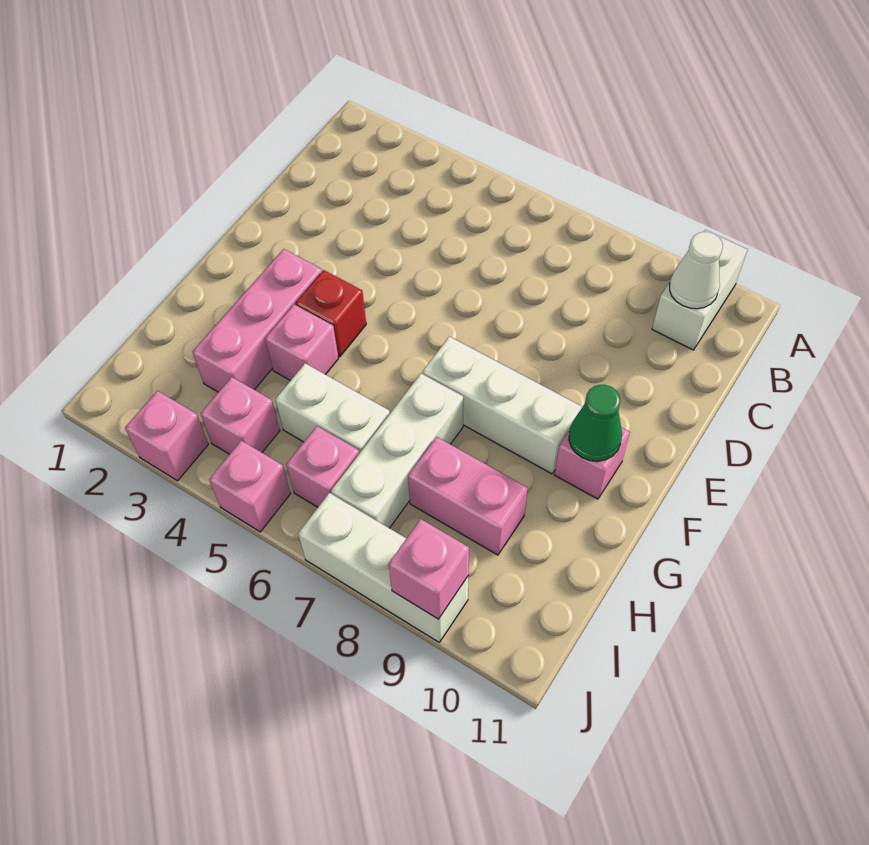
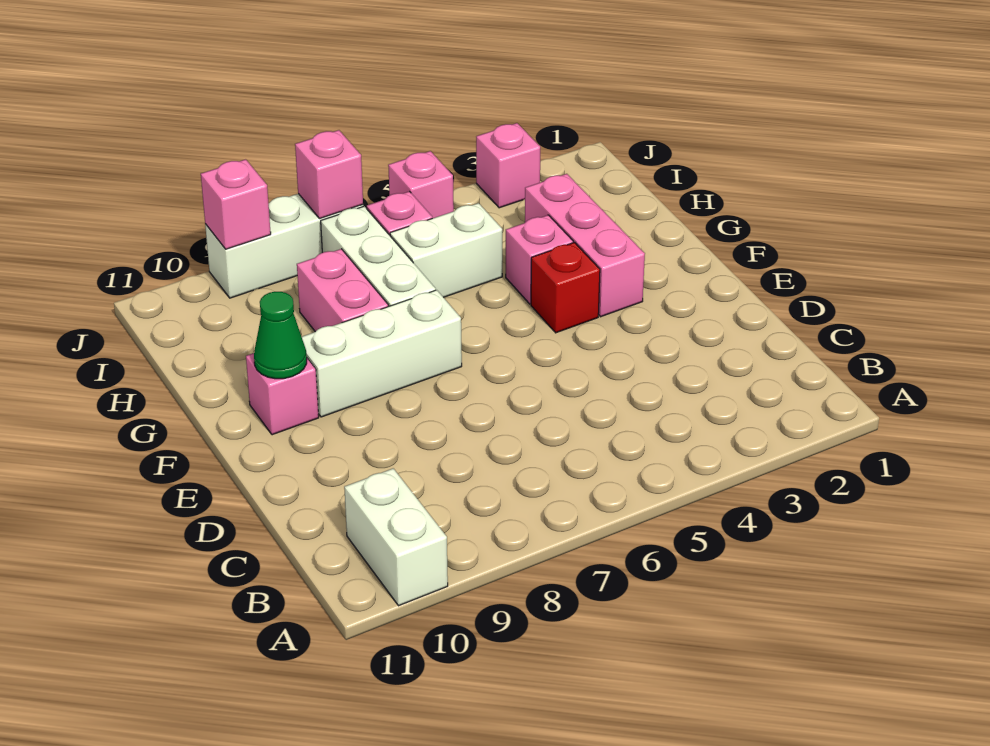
white 1x1 cone [670,232,723,309] -> none
pink 1x2 brick [408,437,528,555] -> pink 1x2 brick turned to [297,249,388,332]
pink 1x1 brick [201,377,280,454] -> pink 1x1 brick moved to [295,130,363,219]

